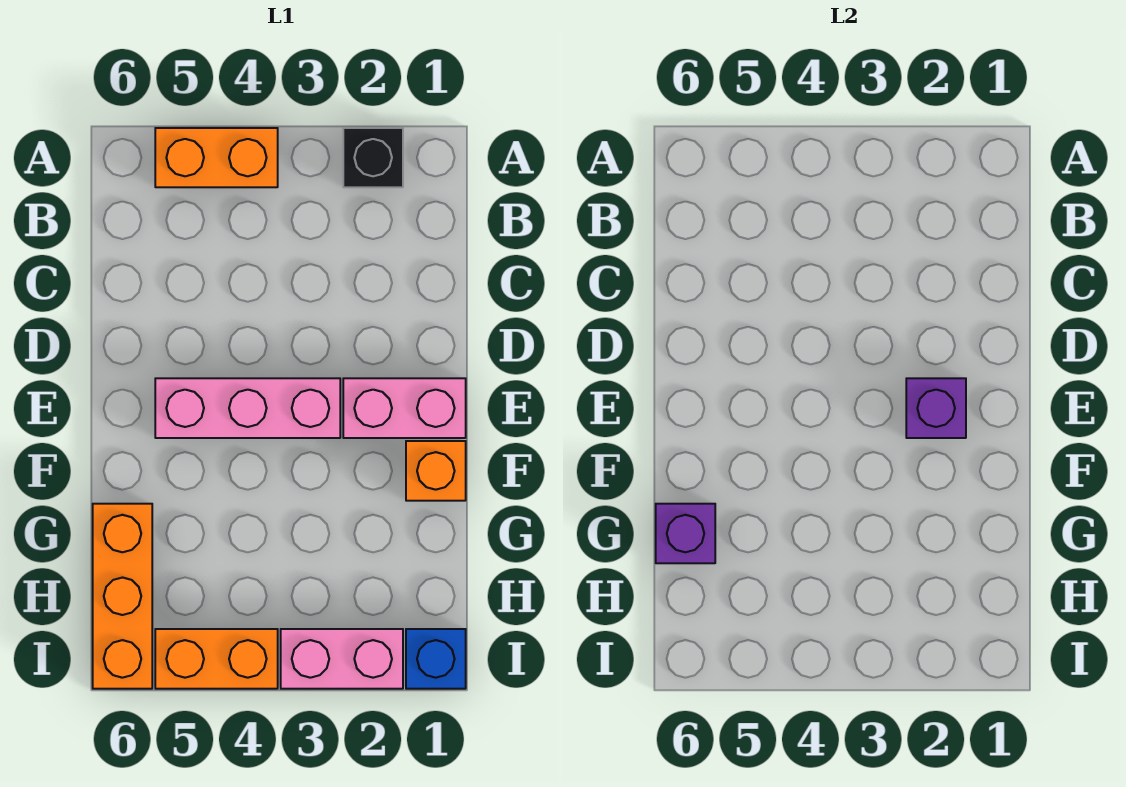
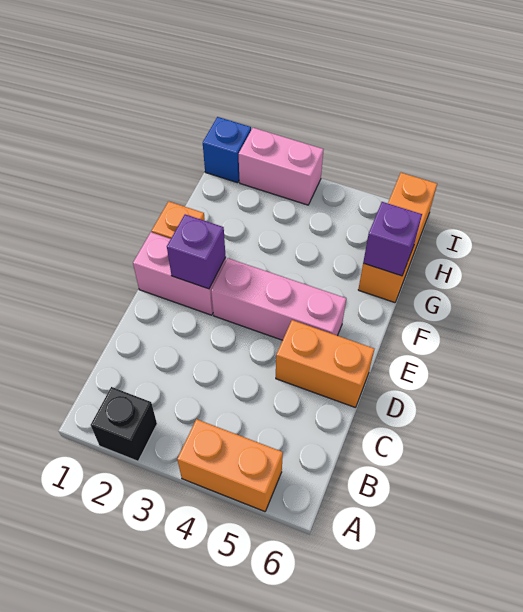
orange 1x2 brick [155,629,278,689] -> orange 1x2 brick moved to [276,320,374,407]

